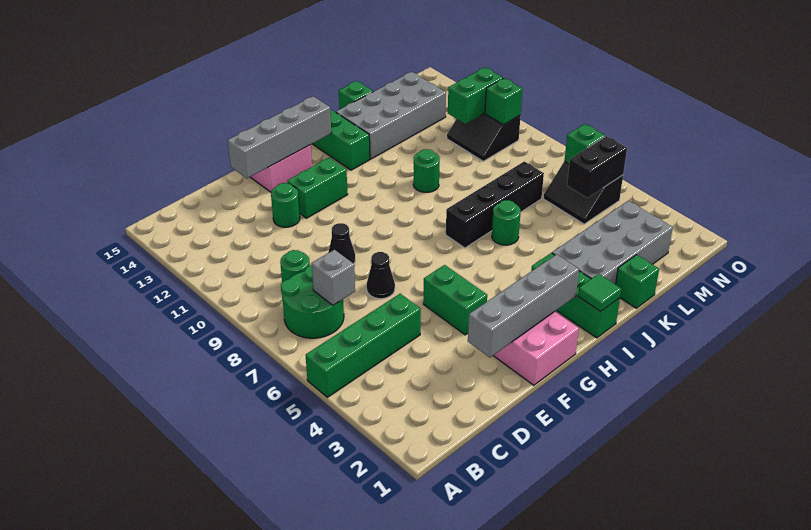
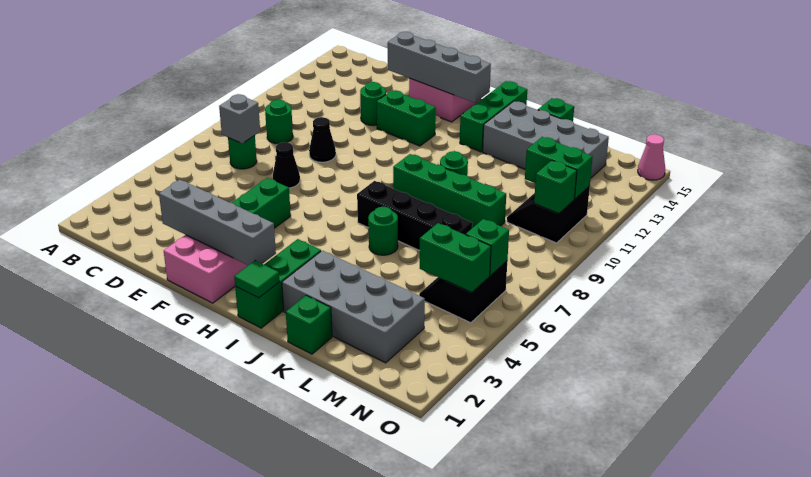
green 1x4 brick [306,294,421,397] -> green 1x4 brick moved to [393,154,506,228]
green 2x2 round brick [281,265,344,338] -> green 1x1 round brick [228,135,257,169]
black 1x2 brick [567,136,627,198] -> green 1x2 brick [420,223,491,293]
none -> pink 1x1 cone [638,134,665,180]

